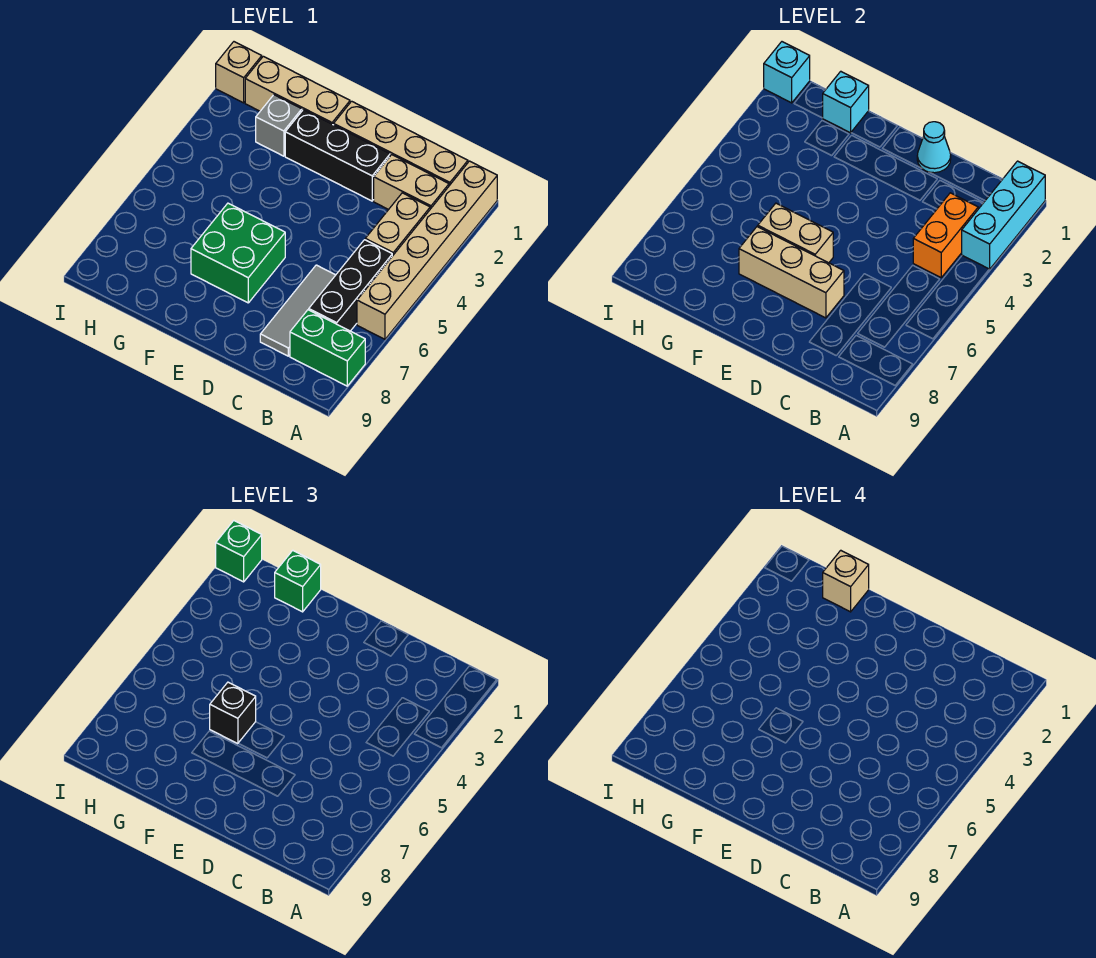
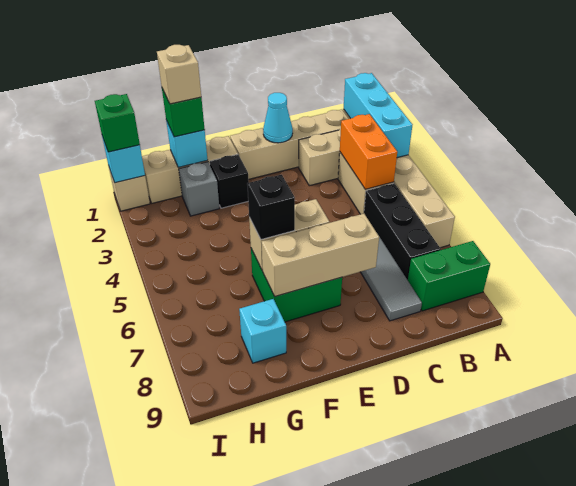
black 1x3 brick [285,110,390,201] -> black 1x1 brick [210,155,249,208]
none -> cyan 1x1 brick [239,299,286,363]

